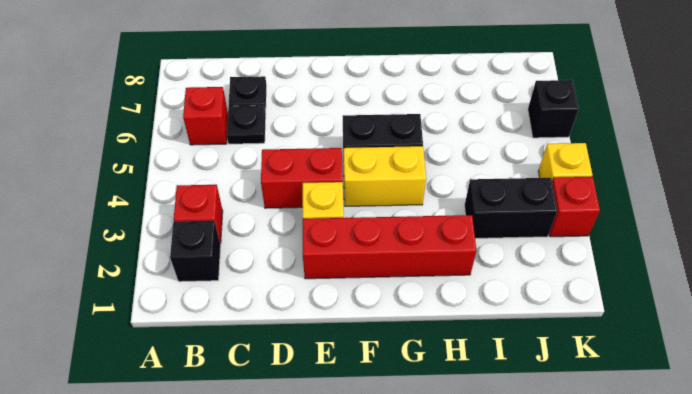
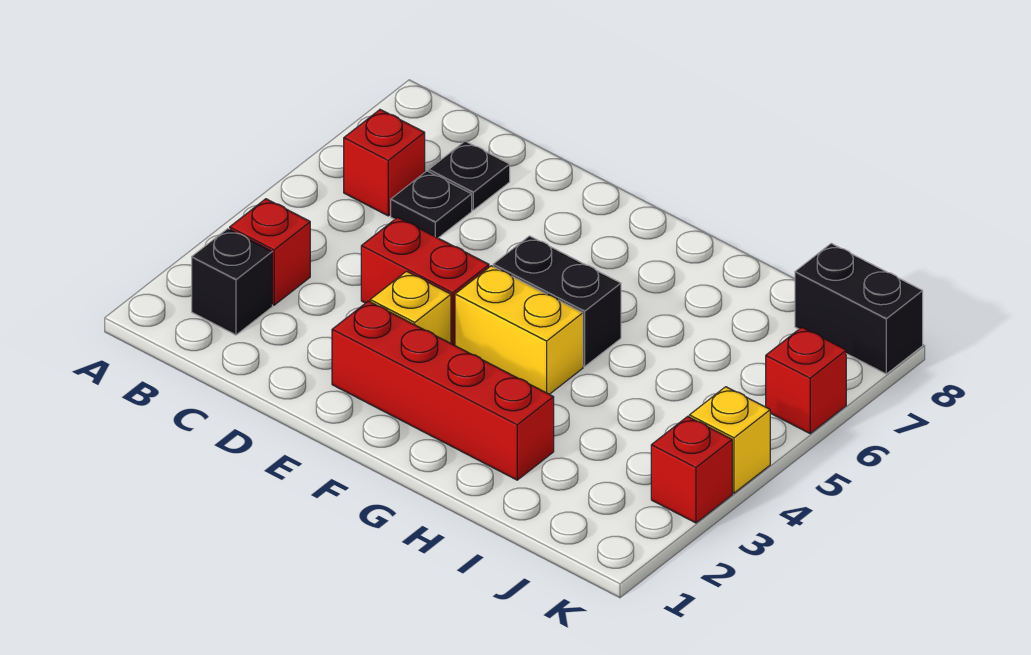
black 1x2 brick [464,178,557,238] -> black 1x2 brick moved to [795,243,923,374]
black 1x1 brick [528,80,579,138] -> red 1x1 brick [766,327,846,433]

